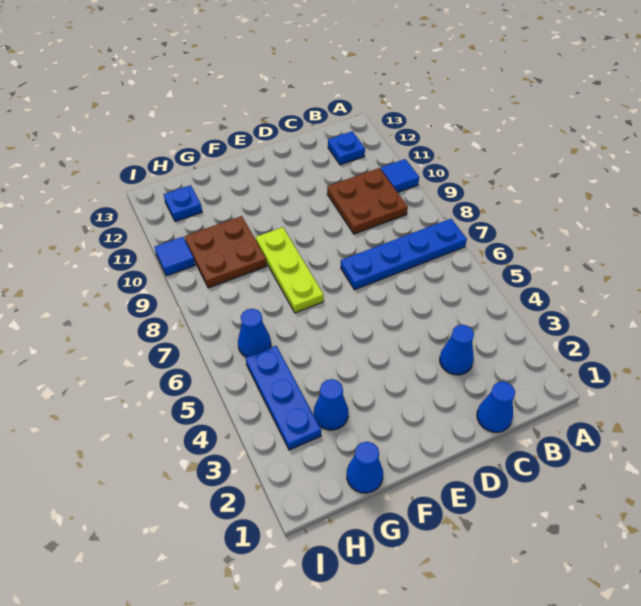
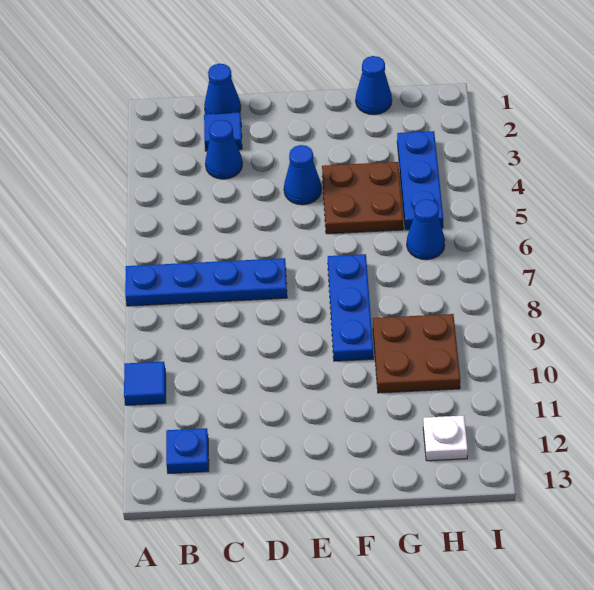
brown 2x2 plate [327,168,408,234] -> brown 2x2 plate moved to [322,162,403,234]
lime 1x3 plate [256,227,324,313] -> blue 1x3 plate [328,254,373,361]
blue 1x1 cone [314,379,348,430] -> blue 1x1 cone moved to [284,145,321,205]
blue 1x1 plate [164,185,202,222] -> white 1x1 plate [423,416,468,461]
blue 1x1 tile [154,237,195,276] -> blue 1x1 tile moved to [204,112,242,151]

